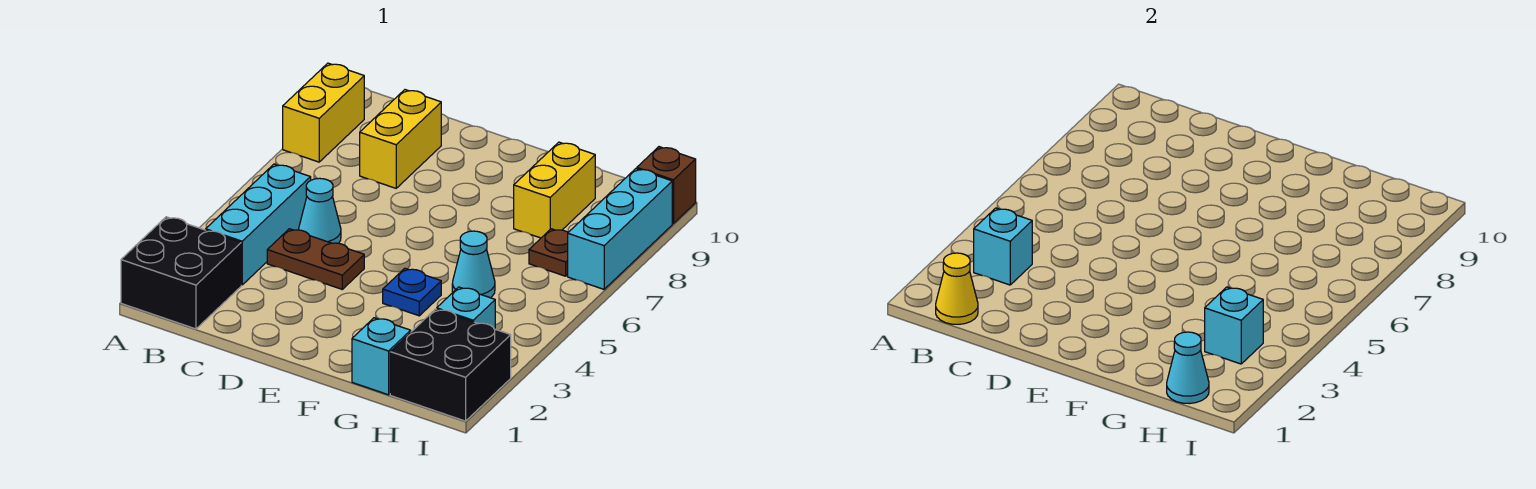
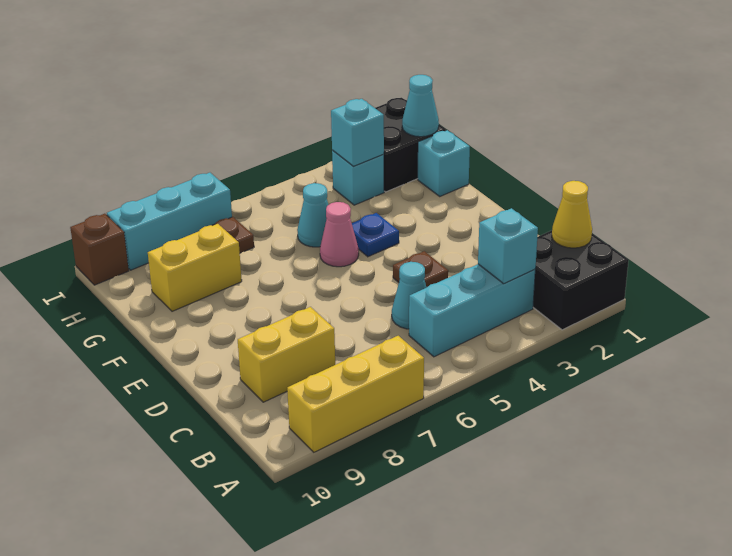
yellow 1x2 brick [283,63,364,162] -> yellow 1x3 brick [287,336,424,452]
brown 1x2 plate [267,229,364,289] -> brown 1x1 plate [393,251,448,287]
none -> pink 1x1 cone [320,202,359,267]

